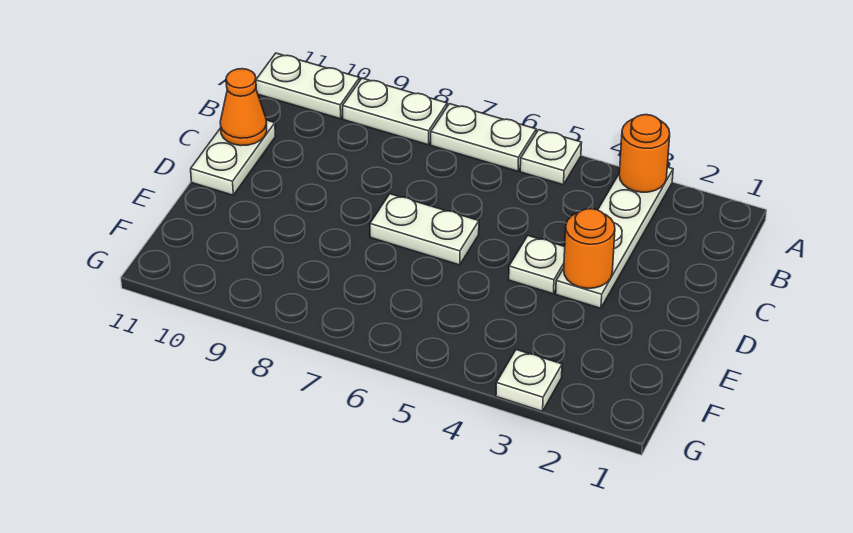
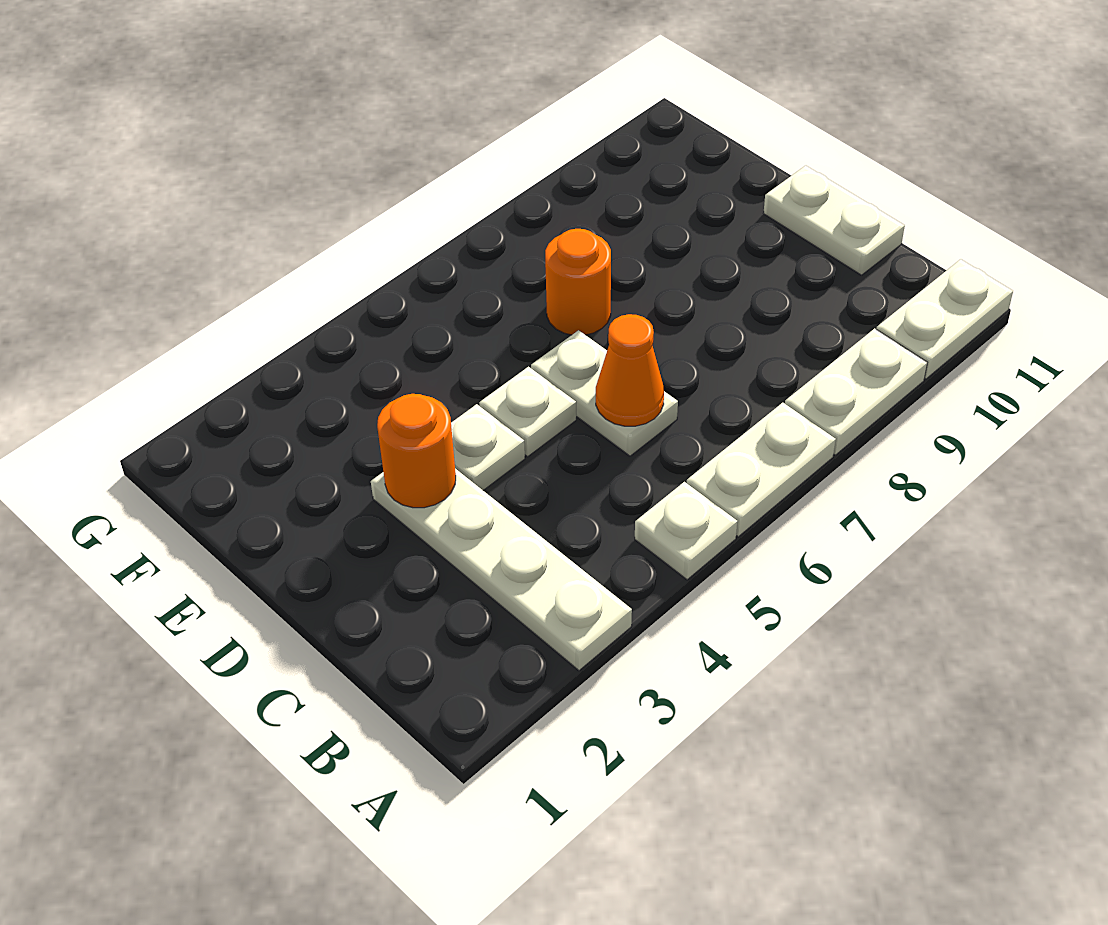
orange 1x1 round brick [619,115,670,192] -> orange 1x1 round brick moved to [545,229,611,335]
orange 1x1 cone [220,69,267,146] -> orange 1x1 cone moved to [596,314,664,426]
white 1x2 plate [370,194,479,265] -> white 1x2 plate turned to [531,330,678,456]
white 1x1 plate [496,350,562,411] -> white 1x1 plate moved to [479,367,576,457]

